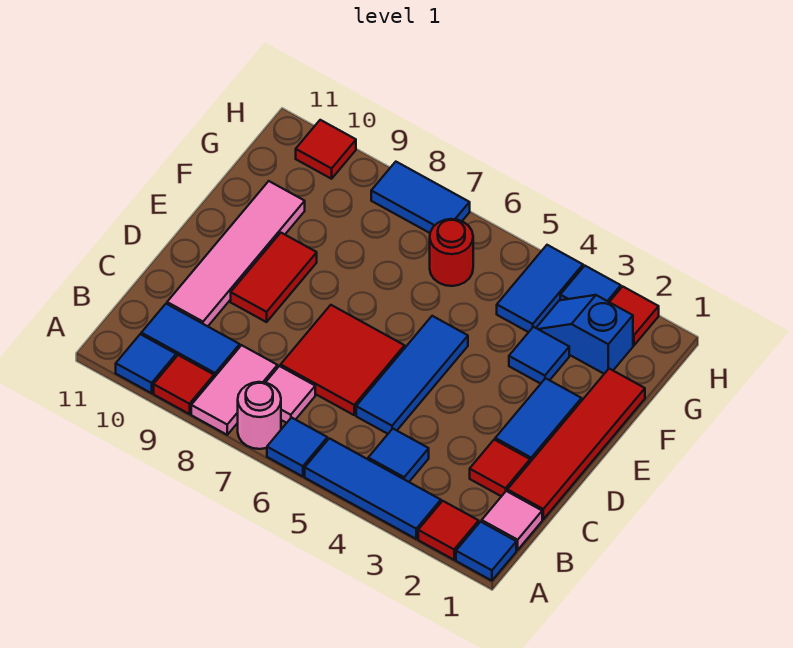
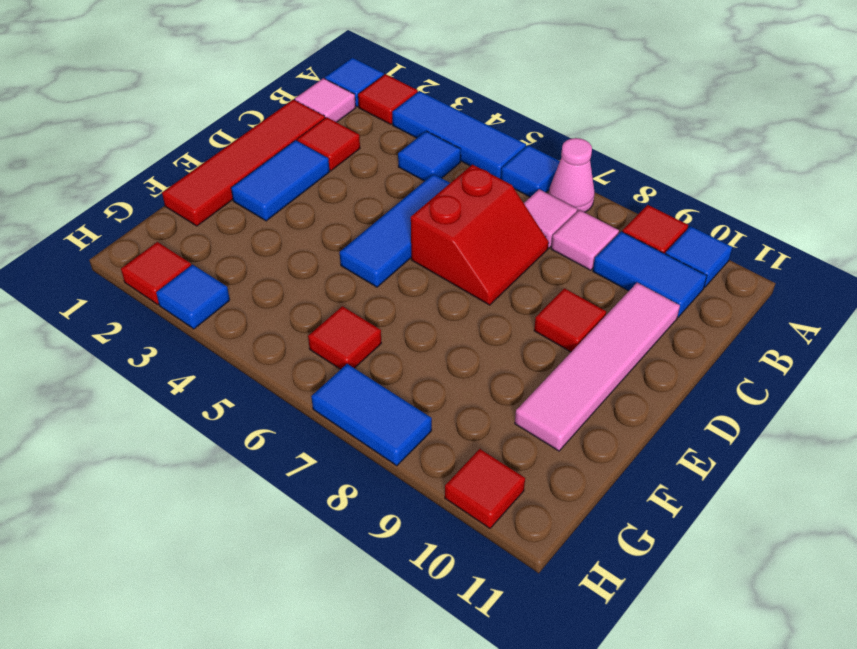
pink 1x1 round brick [238,382,281,449] -> pink 1x1 cone [549,138,595,212]
pink 1x2 tile [191,345,278,435] -> pink 1x1 tile [551,210,619,270]
red 2x2 tile [281,305,405,415] -> red 2x2 slope [411,165,549,305]
red 1x2 tile [231,233,317,322] -> red 1x1 tile [534,288,606,352]
blue 1x1 tile [509,327,569,384] -> none
blue 1x2 slope [536,295,633,374] -> none
blue 1x2 tile [497,245,583,332] -> none
red 1x1 round brick [430,219,473,286] -> red 1x1 tile [308,306,381,369]

